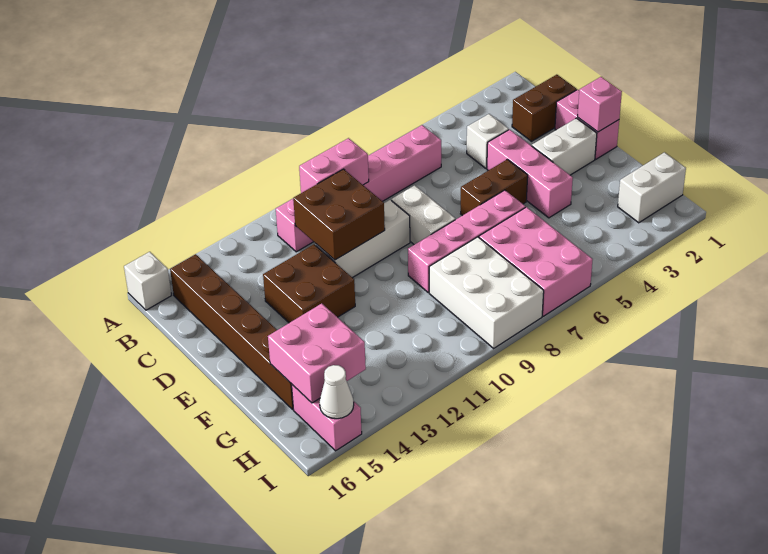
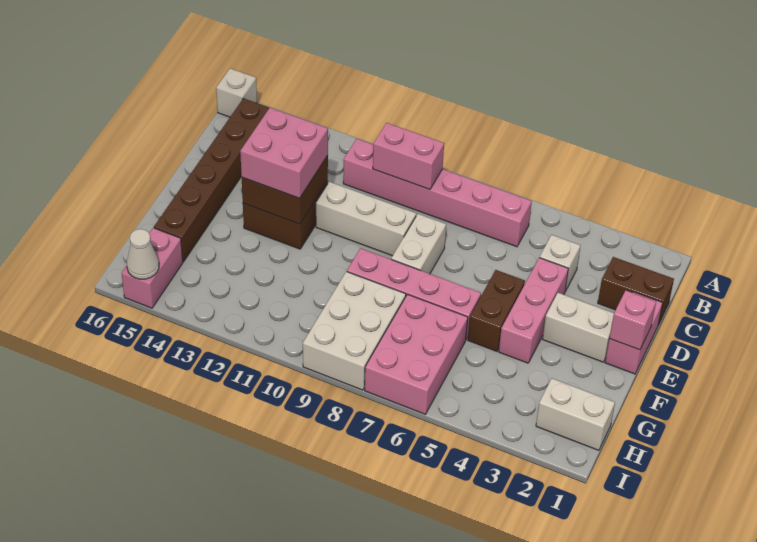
brown 2x2 brick [293,169,385,260] -> brown 2x2 brick moved to [242,155,328,224]
brown 1x2 brick [461,159,528,216] -> brown 1x2 brick turned to [468,270,525,351]
pink 2x2 brick [268,303,366,403] -> pink 2x2 brick moved to [240,108,328,198]

